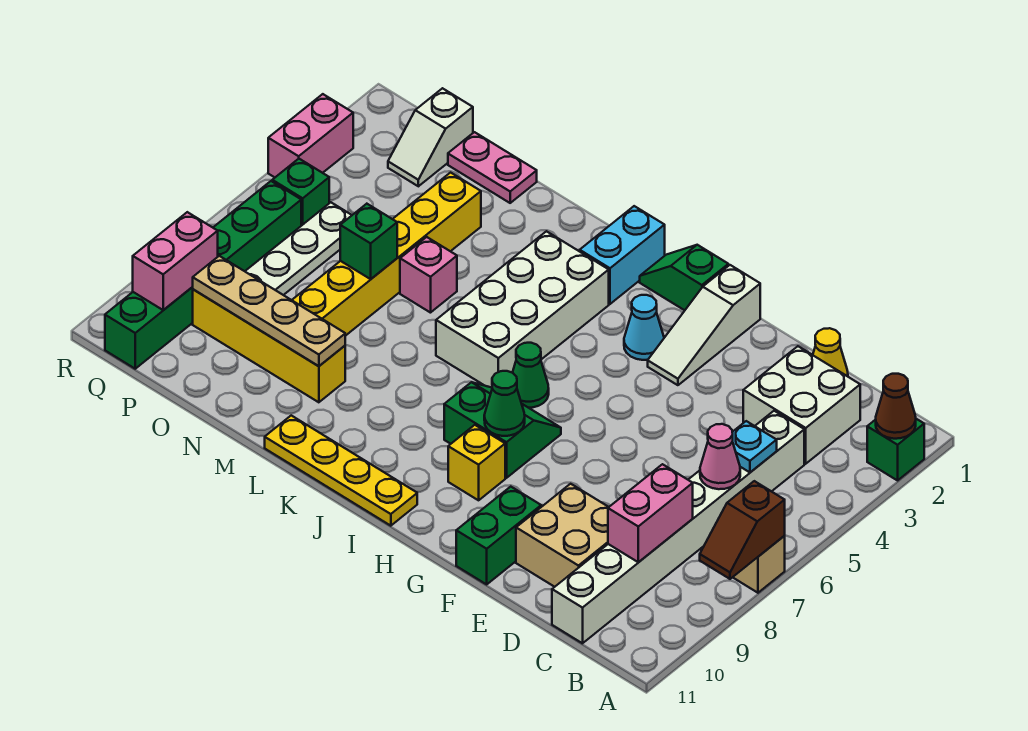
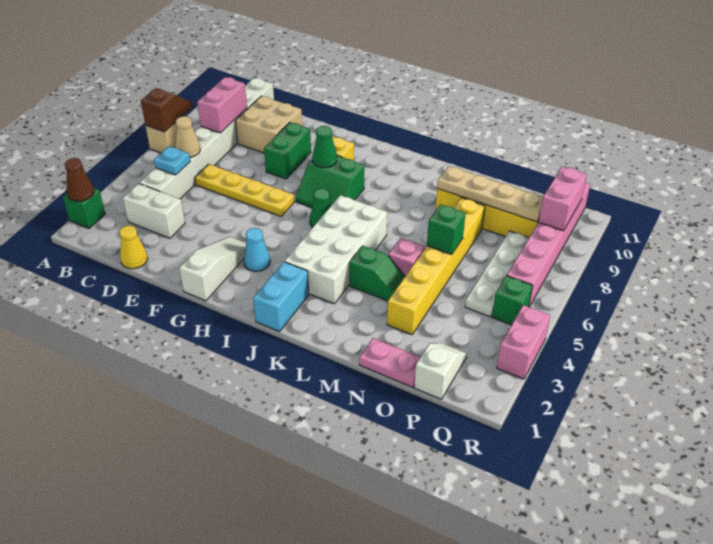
white 2x2 brick [743,346,860,464] -> white 1x2 brick [123,183,185,238]
pink 1x1 cone [700,424,740,489] -> tan 1x1 cone [175,116,200,157]
green 1x2 brick [456,487,541,584] -> green 1x2 brick moved to [264,122,311,179]
green 1x2 slope [640,245,728,310] -> green 1x2 slope moved to [349,246,405,301]
yellow 1x4 plate [265,416,417,526] -> yellow 1x4 plate moved to [195,164,294,216]
green 1x6 brick [105,181,301,369] -> pink 1x6 brick [507,183,590,307]

